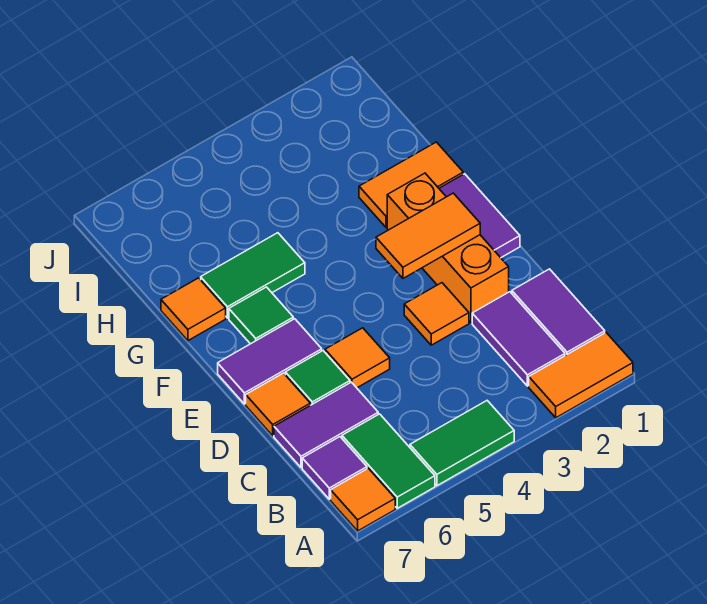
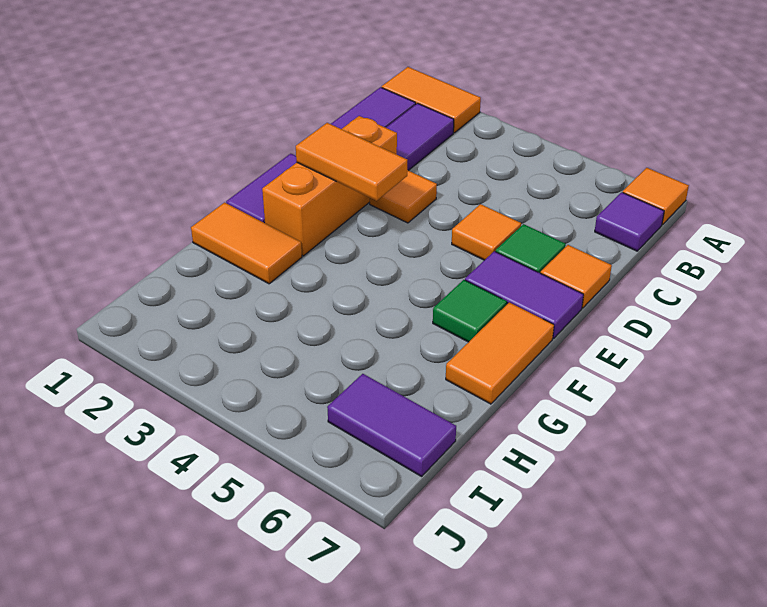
green 1x2 tile [410,401,514,486] -> none
green 1x2 tile [342,414,435,508] -> none
purple 1x2 tile [274,382,378,468] -> purple 1x2 tile moved to [327,374,456,477]
green 1x2 tile [201,233,305,318] -> none
orange 1x1 tile [161,278,226,341] -> orange 1x2 tile [446,302,554,404]

